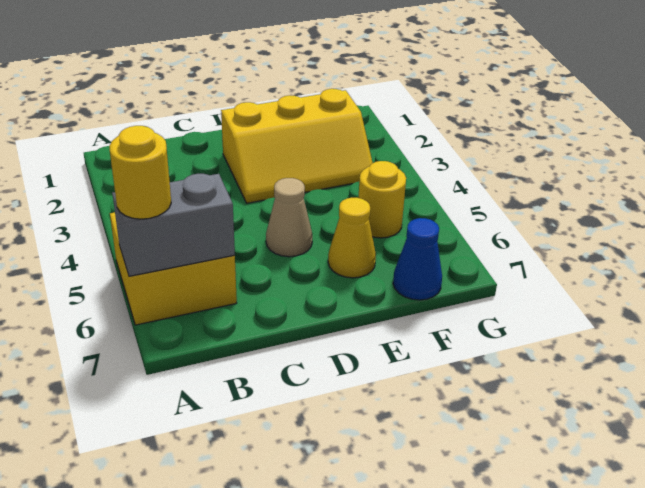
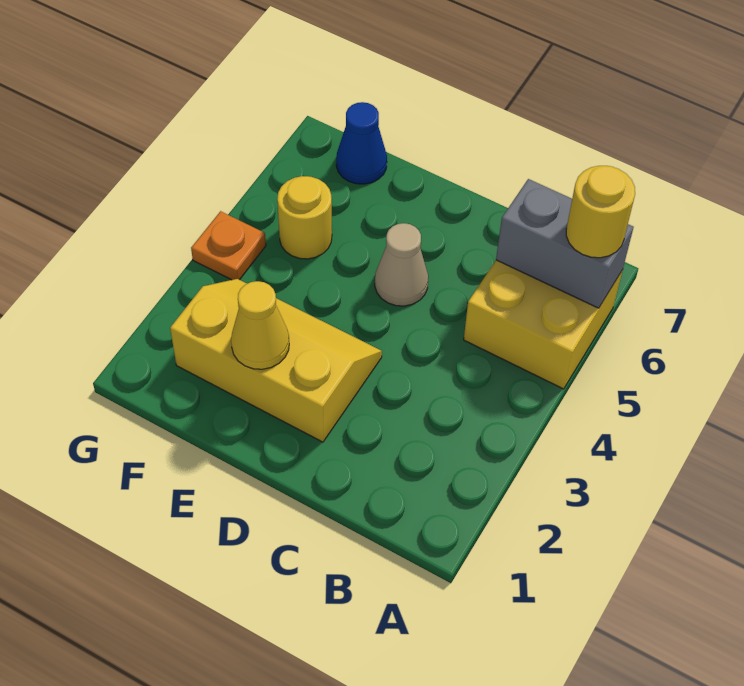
yellow 1x1 cone [328,198,376,278] -> yellow 1x1 cone moved to [231,281,289,369]
none -> orange 1x1 plate [191,211,266,280]

